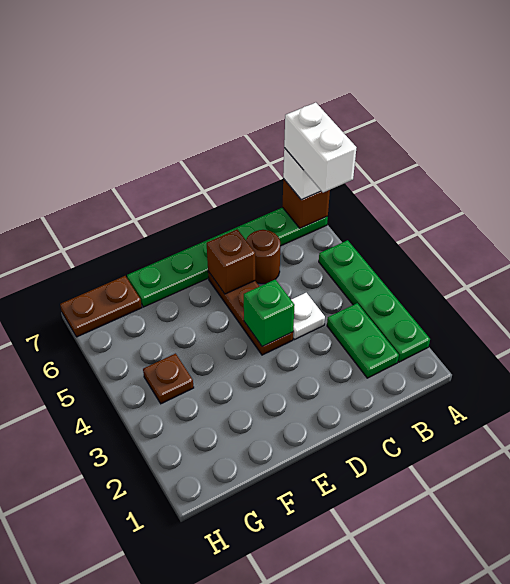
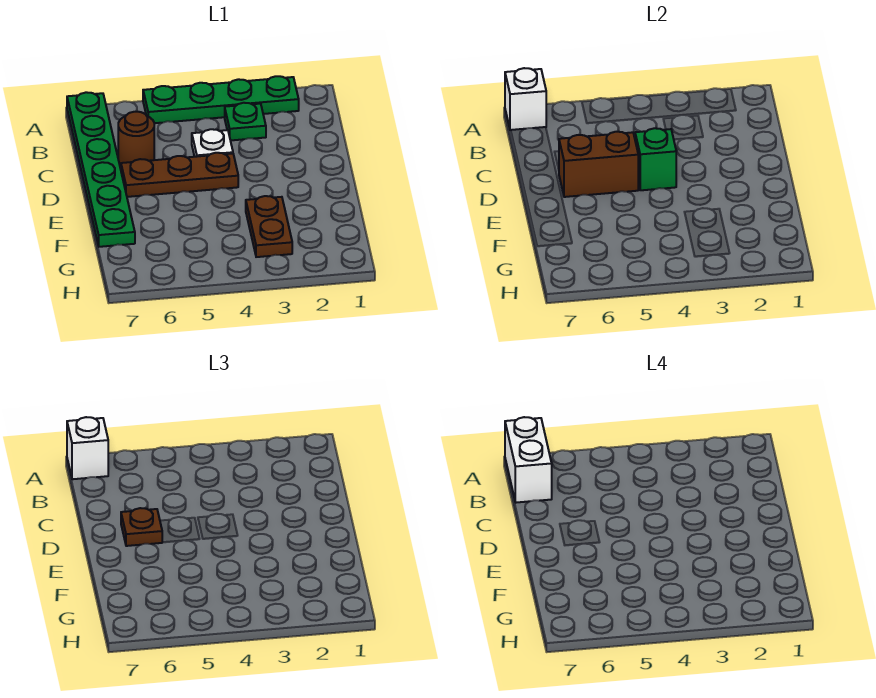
white 1x2 brick [284,103,356,192] -> white 1x2 brick turned to [505,417,552,503]
brown 1x1 brick [282,179,330,228] -> white 1x1 brick [505,68,546,130]
green 1x2 plate [327,303,399,378] -> green 1x1 plate [225,103,266,141]
brown 1x1 brick [207,229,255,294] -> brown 1x2 brick [559,132,638,197]
brown 1x1 plate [143,354,194,404] -> brown 1x1 plate moved to [121,508,162,546]
brown 1x2 plate [60,276,142,337] -> brown 1x2 plate moved to [246,196,292,257]

